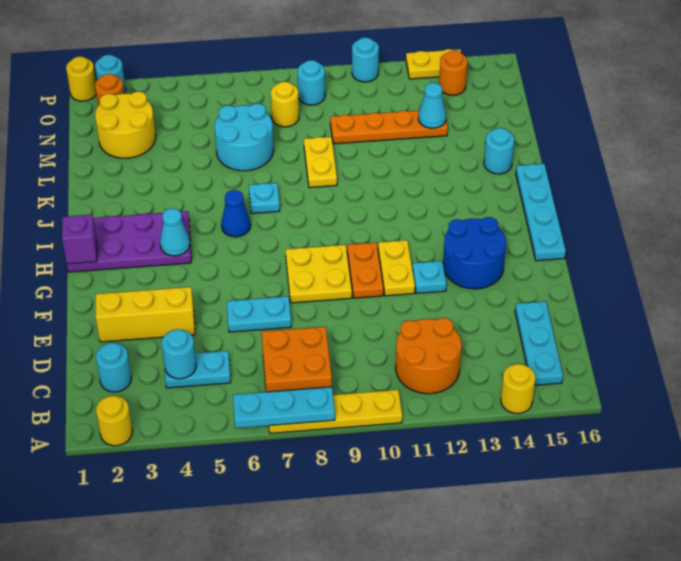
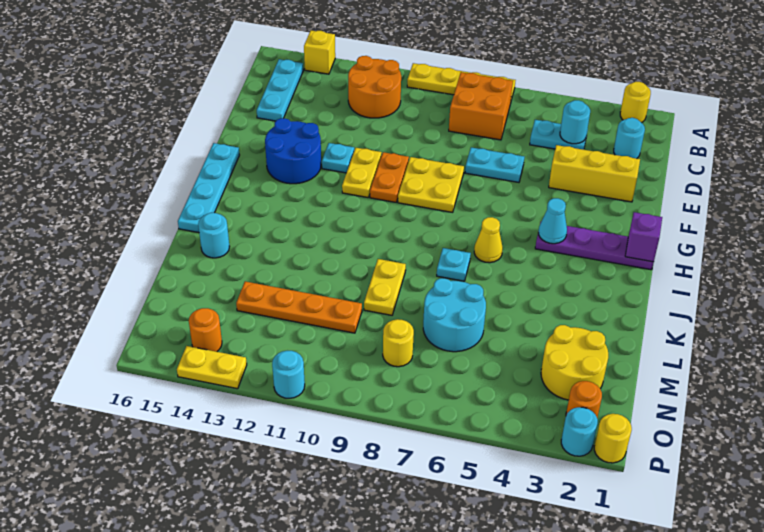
cyan 1x3 plate [233,387,335,428] -> none
yellow 1x1 round brick [501,364,535,414] -> yellow 1x1 brick [304,30,335,74]
purple 2x4 plate [67,211,191,272] -> purple 1x4 plate [535,222,654,270]
blue 1x1 cone [221,190,251,237] -> yellow 1x1 cone [474,217,503,263]
cyan 1x1 cone [418,83,446,128] -> none
cyan 1x1 round brick [297,60,325,105] -> none

